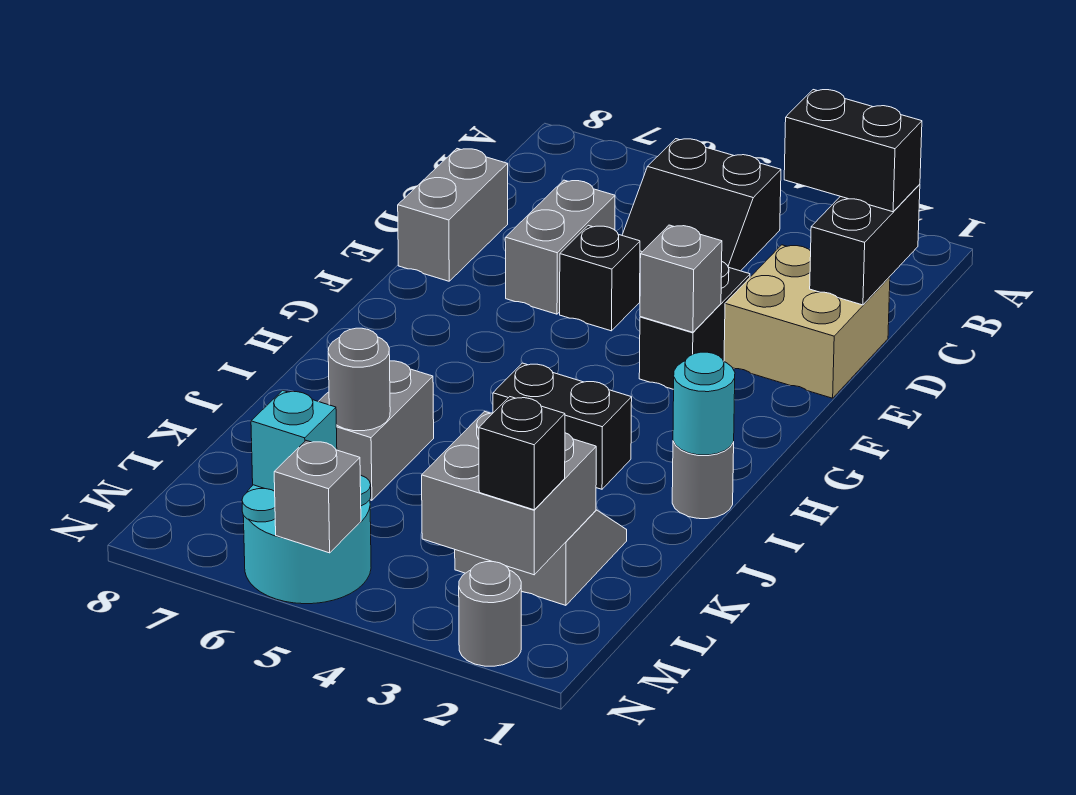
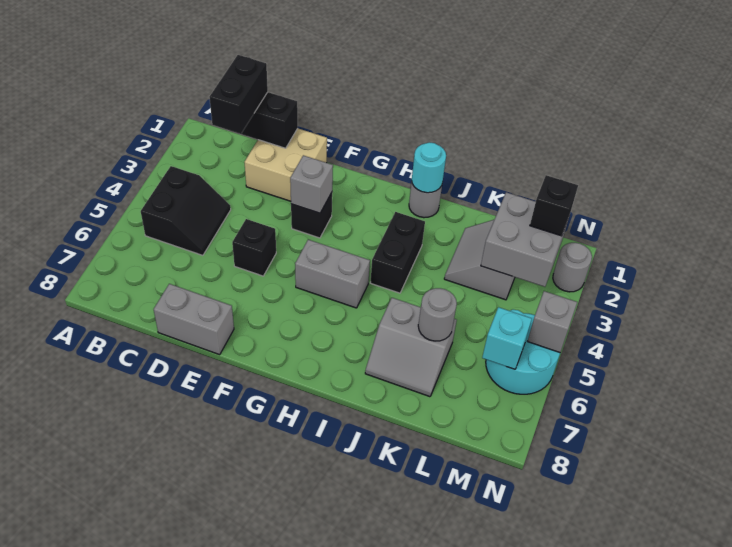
grey 1x2 brick [505,180,615,314] -> grey 1x2 brick moved to [295,240,370,308]
black 1x2 brick [639,262,750,389] -> black 1x1 brick [291,193,332,238]

